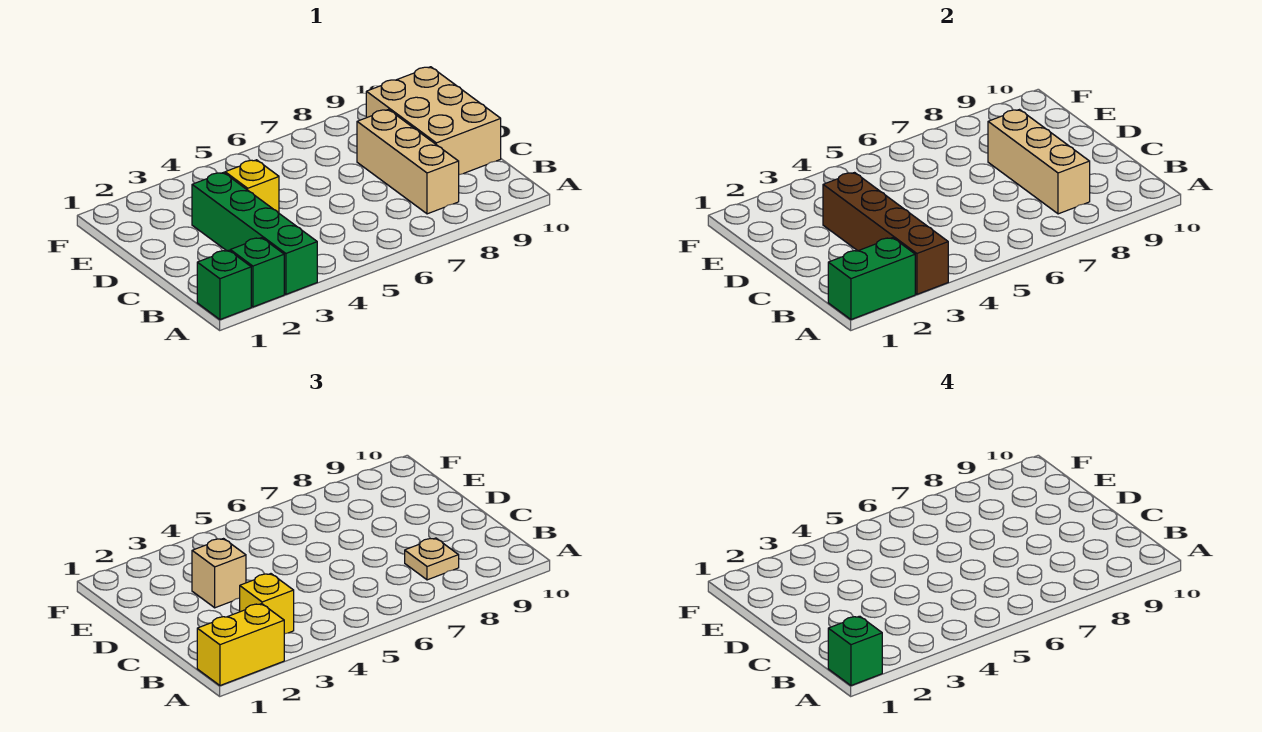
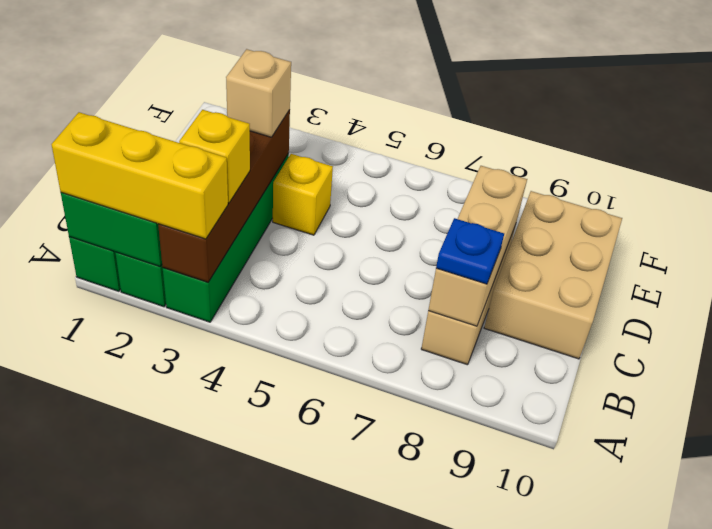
yellow 1x2 brick [197,604,284,685] -> yellow 1x3 brick [52,112,228,239]
green 1x1 brick [828,616,882,685] -> none
tan 1x1 plate [405,538,459,580] -> blue 1x1 plate [436,218,504,284]

